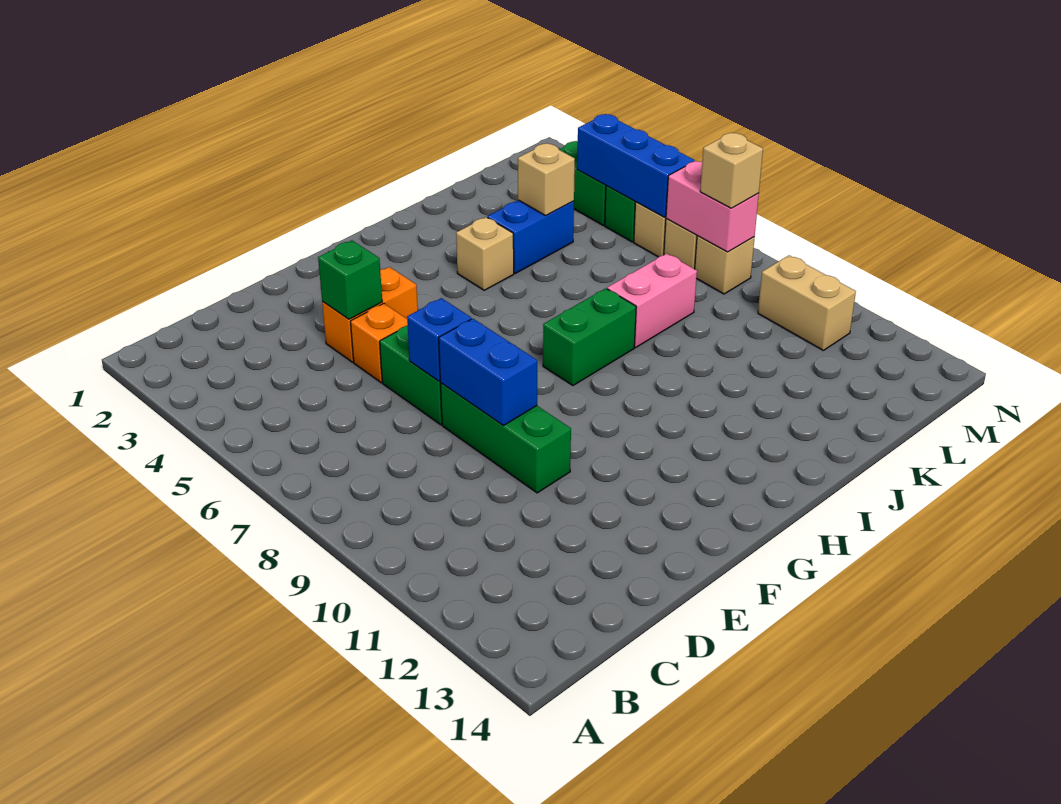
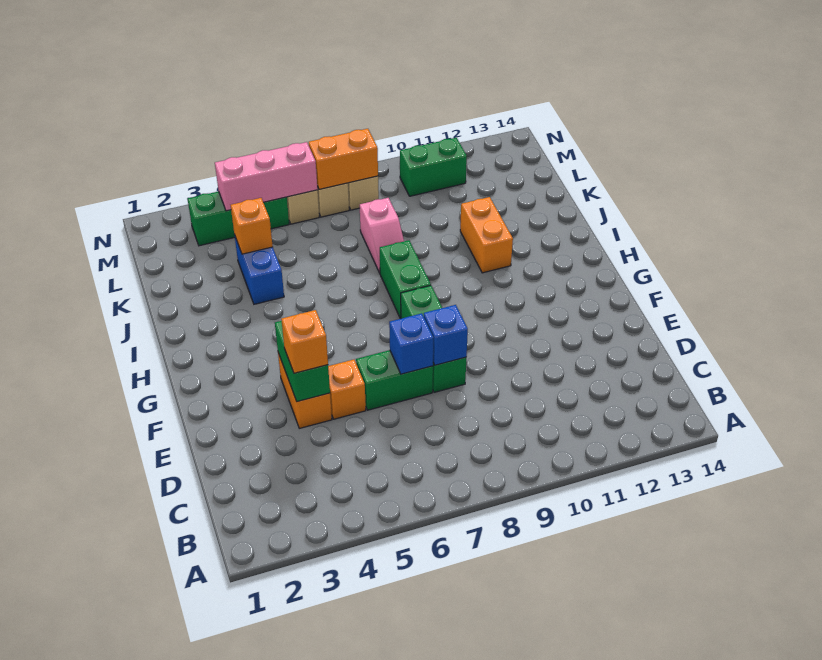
green 1x1 brick [318,240,382,319] -> green 1x2 brick [275,321,330,402]
none -> orange 1x1 brick [281,310,328,373]
green 1x3 brick [441,383,571,493] -> green 1x3 brick turned to [401,285,466,392]
blue 1x2 brick [439,319,537,425] -> blue 1x1 brick [424,305,468,365]
tan 1x1 brick [456,217,514,290] -> none
none -> orange 1x2 brick [460,197,513,273]
pink 1x2 brick [607,254,697,347] -> pink 1x2 slope [360,198,404,273]
tan 1x1 brick [518,143,575,216] -> orange 1x1 brick [231,198,273,254]
blue 1x3 brick [577,114,694,217] -> pink 1x3 brick [215,142,318,211]
pink 1x2 brick [666,161,759,252] -> orange 1x2 brick [309,129,378,189]
tan 1x1 brick [700,133,763,208] -> none
tan 1x2 brick [758,255,856,350] -> green 1x2 brick [400,138,467,196]

